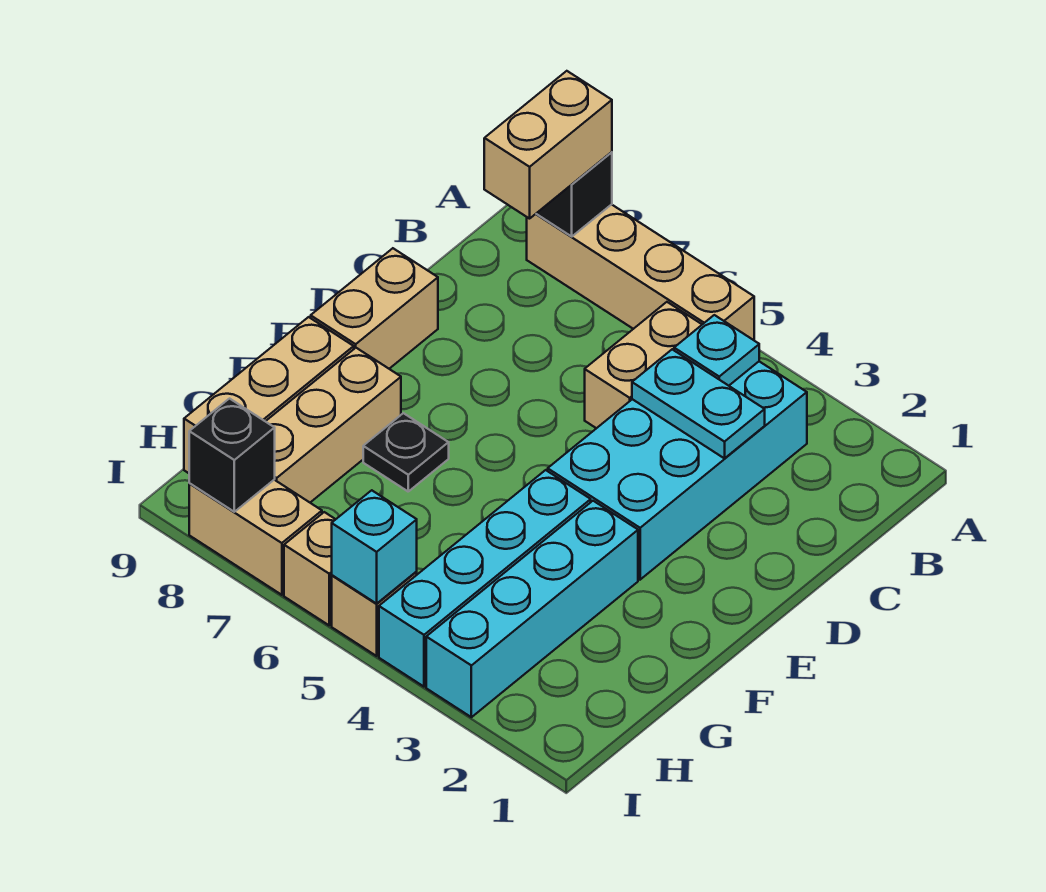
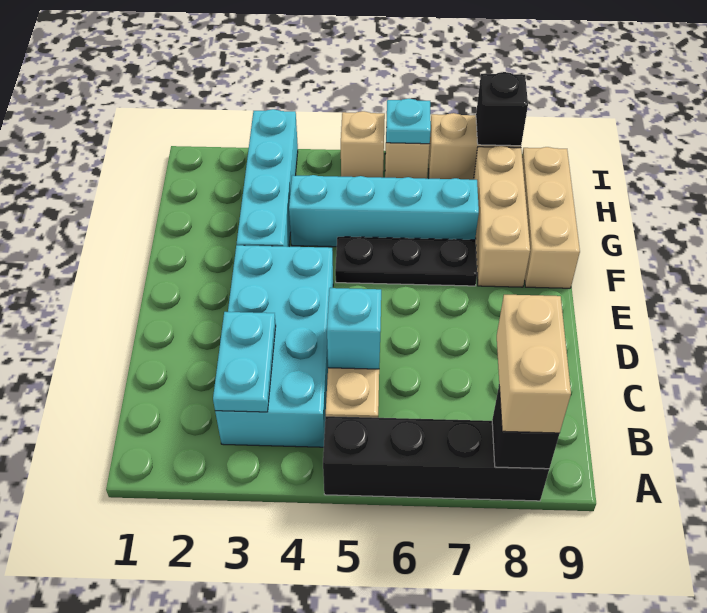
tan 1x4 brick [527,204,754,340] -> black 1x4 brick [323,416,549,501]
cyan 1x1 plate [674,315,759,386] -> cyan 1x1 plate moved to [386,99,431,144]
cyan 1x2 plate [632,349,765,458] -> cyan 1x2 plate turned to [213,312,276,412]
tan 1x2 brick [311,248,438,369] -> none
cyan 1x4 brick [379,470,591,687] -> cyan 1x4 brick turned to [289,175,479,247]
black 1x1 plate [363,413,449,491] -> black 1x3 plate [335,237,477,286]
cyan 1x1 brick [332,490,417,604] -> cyan 1x1 brick moved to [327,288,381,369]

